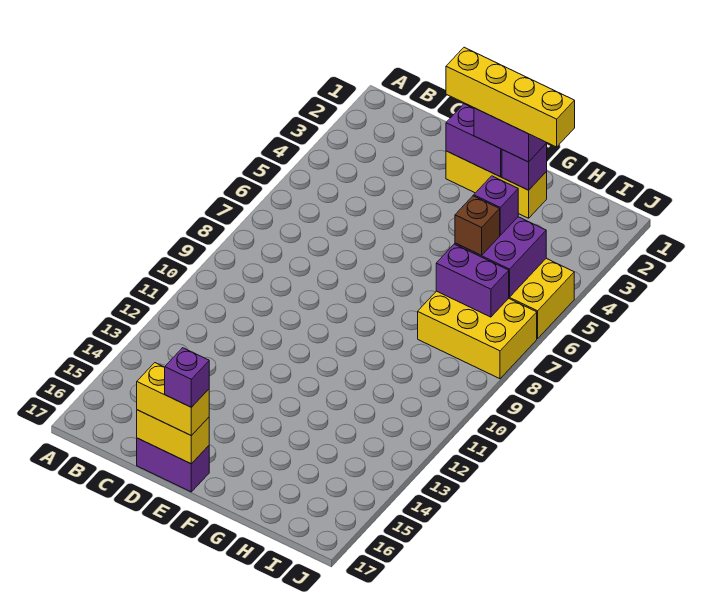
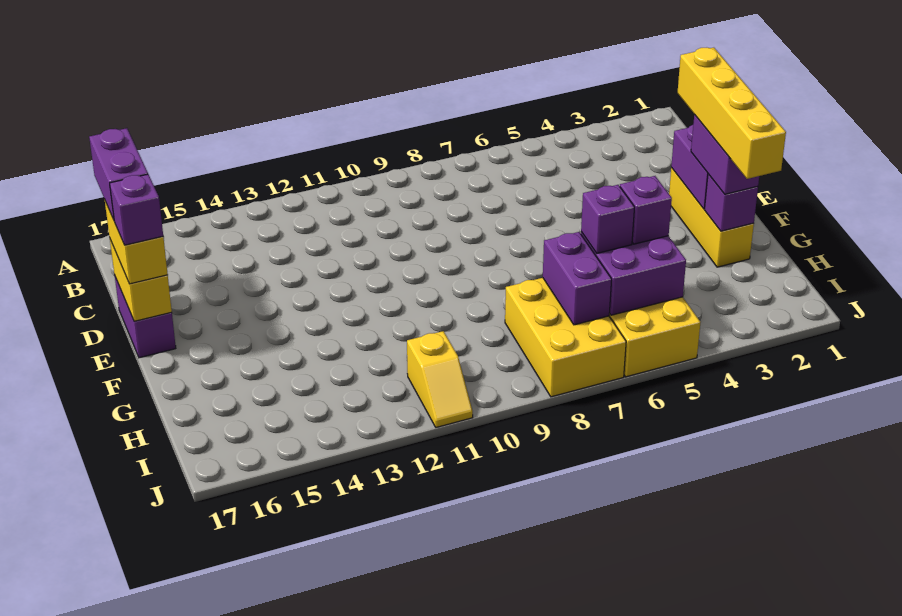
none -> purple 1x2 brick [89,128,148,220]
brown 1x1 brick [455,196,500,255] -> purple 1x1 brick [581,185,635,253]
none -> yellow 1x2 slope [407,331,473,427]

